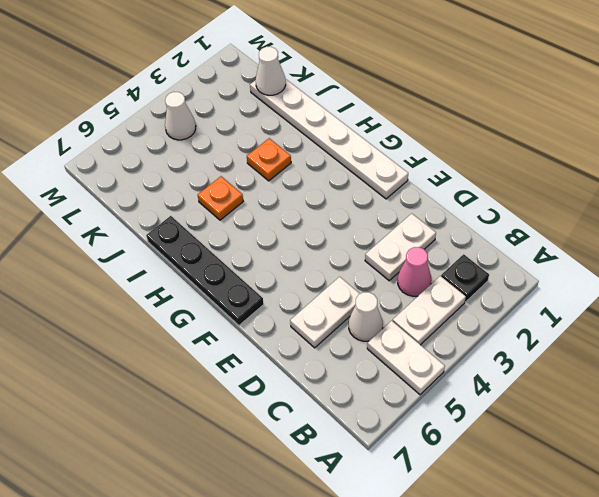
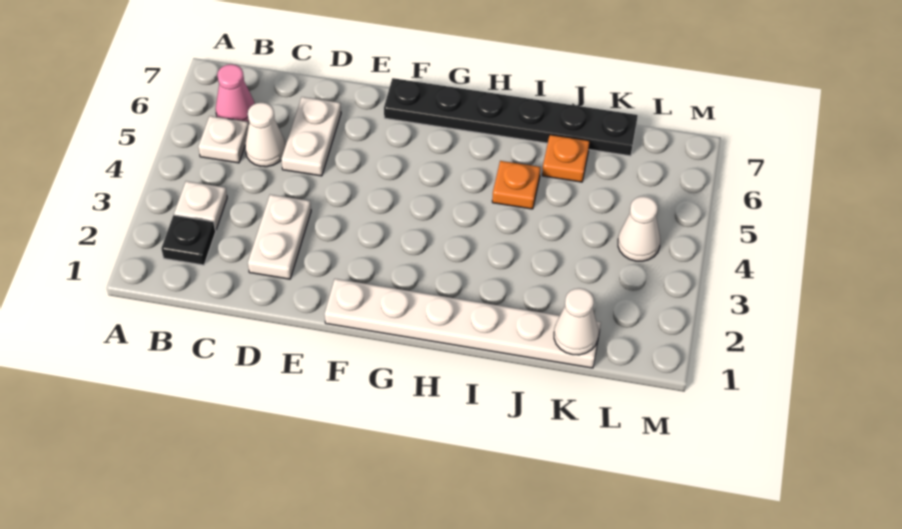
white 1x2 plate [367,321,445,395] -> white 1x1 plate [198,116,249,163]
white 1x2 plate [393,276,466,345] -> white 1x1 plate [174,181,227,230]
pink 1x1 cone [398,247,431,296] -> pink 1x1 cone moved to [216,64,255,124]
black 1x4 plate [146,216,264,325] -> black 1x6 plate [384,78,638,156]
orange 1x1 plate [247,138,291,181] -> orange 1x1 plate moved to [542,135,590,182]

